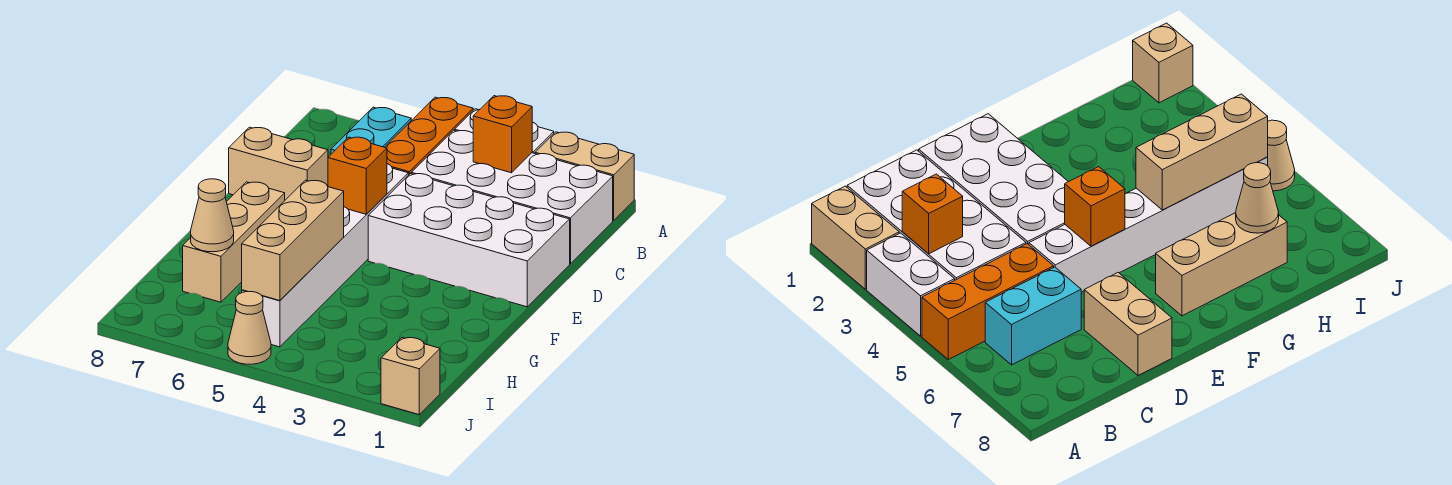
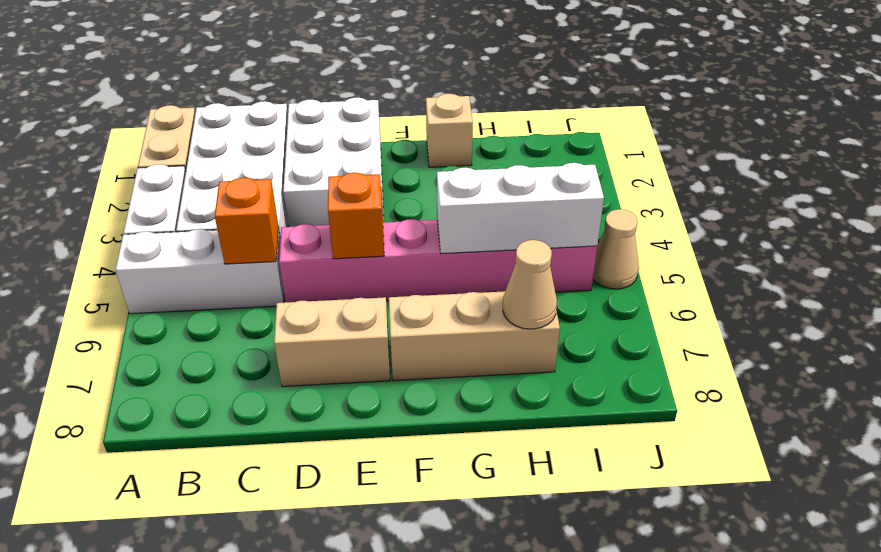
orange 1x3 brick [385,97,473,175] -> white 1x3 brick [116,229,284,314]
orange 1x1 brick [473,96,532,173] -> orange 1x1 brick moved to [215,178,279,264]
cyan 1x2 brick [331,107,411,154] -> none
white 2x4 brick [368,174,570,307] -> white 2x3 brick [283,98,384,227]
white 1x6 brick [242,164,408,347] -> pink 1x6 brick [279,219,597,302]
tan 1x2 brick [229,127,328,200] -> tan 1x2 brick turned to [274,297,390,387]
tan 1x3 brick [242,180,344,301] -> white 1x3 brick [437,163,604,254]
tan 1x1 brick [381,338,440,414] -> tan 1x1 brick moved to [426,94,473,167]

